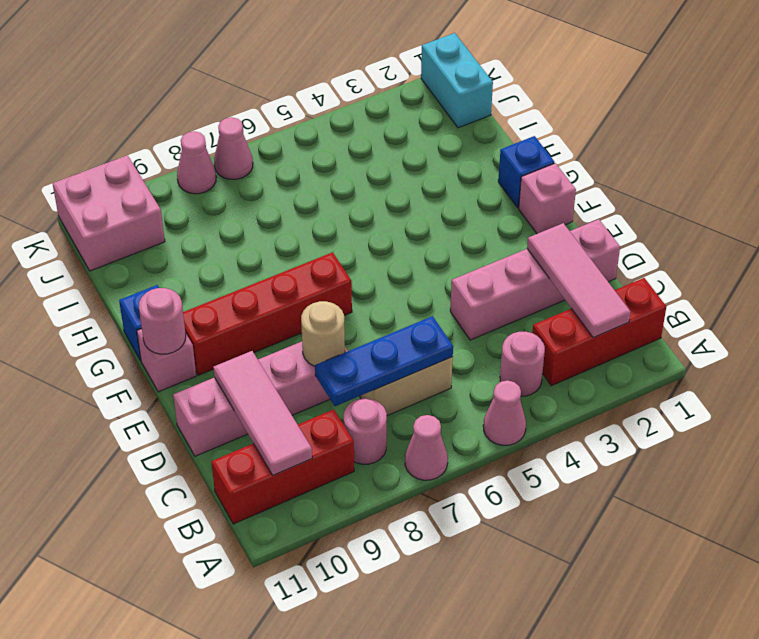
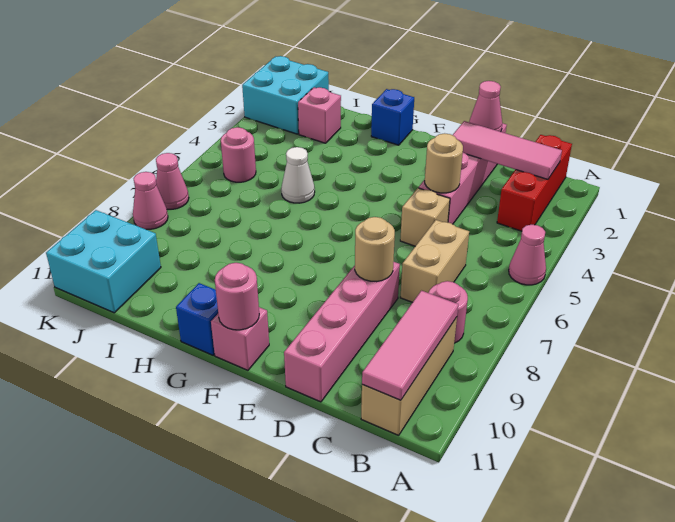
pink 1x1 cone [405,415,448,480] -> pink 1x1 cone moved to [469,81,502,132]
pink 1x1 round brick [500,332,545,396] -> pink 1x1 round brick moved to [220,127,256,182]
red 1x3 brick [211,409,354,524] -> tan 1x3 brick [361,317,457,435]
pink 1x3 tile [213,351,312,475] -> pink 1x3 tile turned to [362,291,458,400]
blue 1x3 plate [315,316,453,406] -> none
none -> tan 1x1 round brick [425,133,463,193]
none -> tan 1x1 brick [400,188,450,246]
pink 1x1 brick [519,163,576,234] -> pink 1x1 brick moved to [298,87,341,143]
red 1x4 brick [183,252,352,375] -> none
none -> white 1x1 cone [281,147,315,203]
cyan 1x2 brick [421,33,493,128] -> cyan 2x2 brick [242,56,329,134]
pink 2x2 brick [53,155,165,271] -> cyan 2x2 brick [46,210,161,313]

